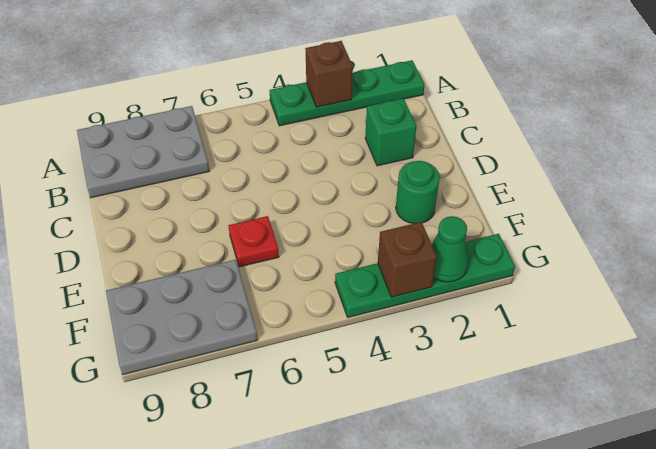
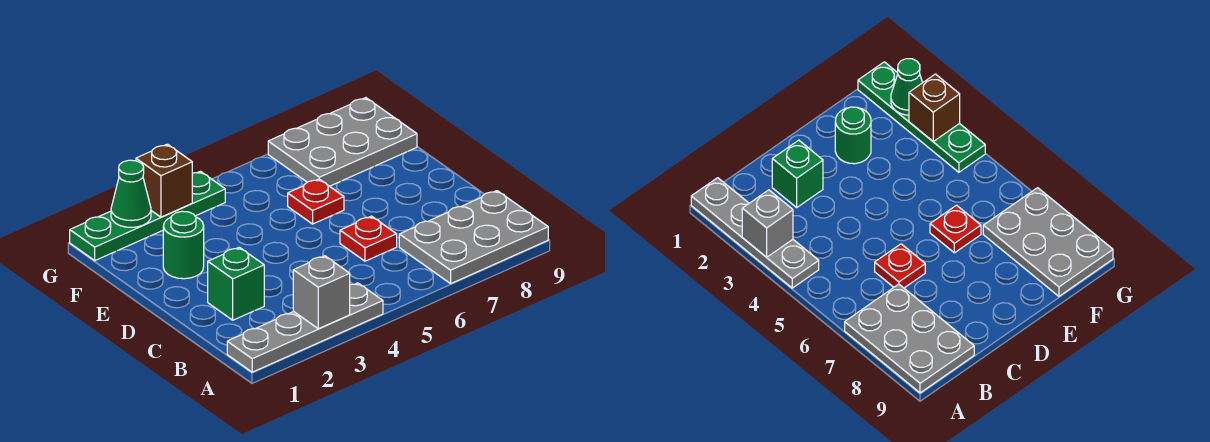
green 1x4 plate [269,60,424,126] -> grey 1x4 plate [227,283,383,372]
brown 1x1 brick [305,41,353,107] -> grey 1x1 brick [293,256,350,329]
none -> red 1x1 plate [340,216,397,261]

